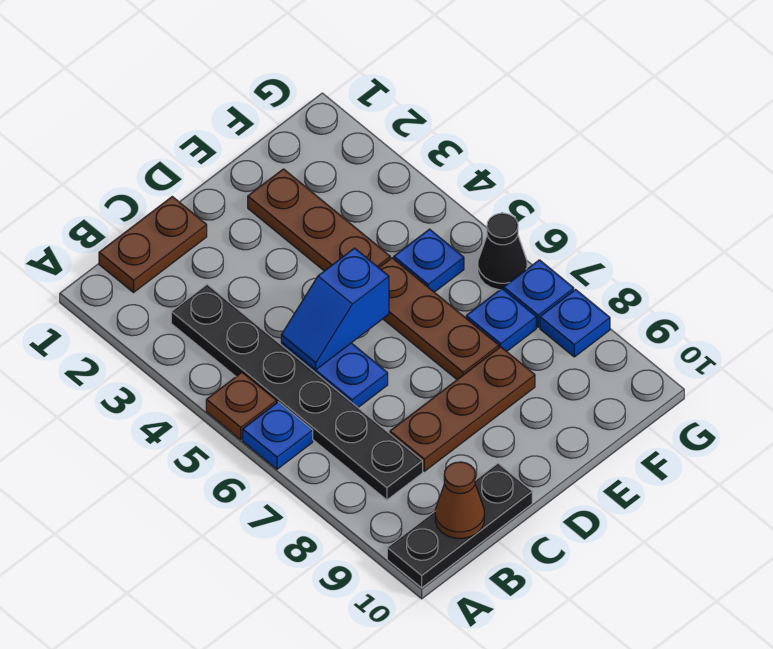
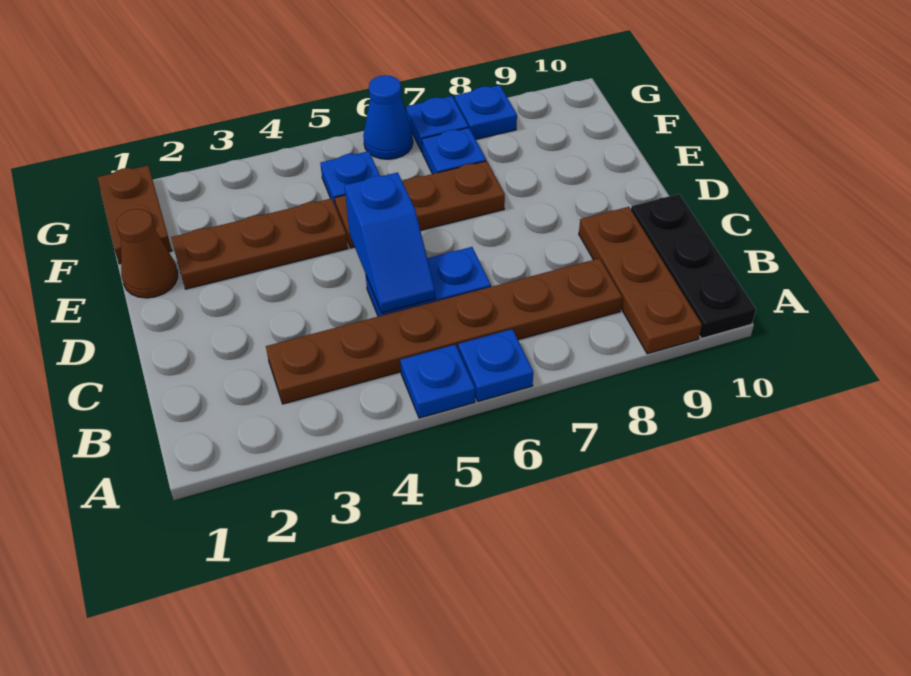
brown 1x1 plate [206,372,277,440] -> blue 1x1 plate [400,345,475,418]
brown 1x2 plate [99,197,207,292] -> brown 1x2 plate moved to [98,165,172,264]
black 1x6 plate [171,285,423,500] -> brown 1x6 plate [266,258,622,404]
brown 1x1 cone [435,462,484,538] -> brown 1x1 cone moved to [116,209,178,298]
brown 1x3 plate [390,347,535,471] -> brown 1x3 plate moved to [579,207,702,354]
black 1x1 cone [478,213,527,290] -> blue 1x1 cone [363,75,413,159]

